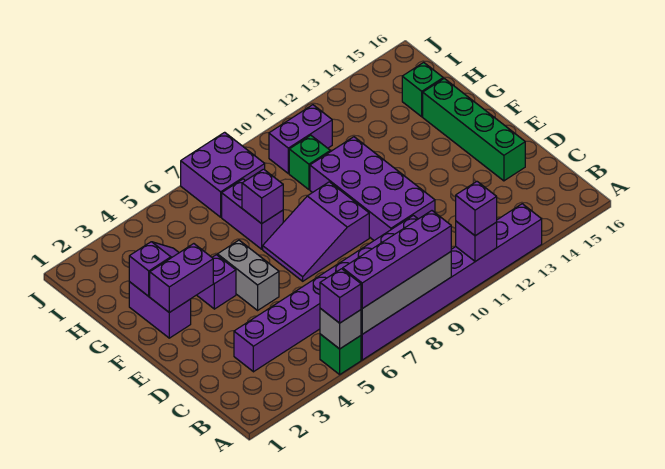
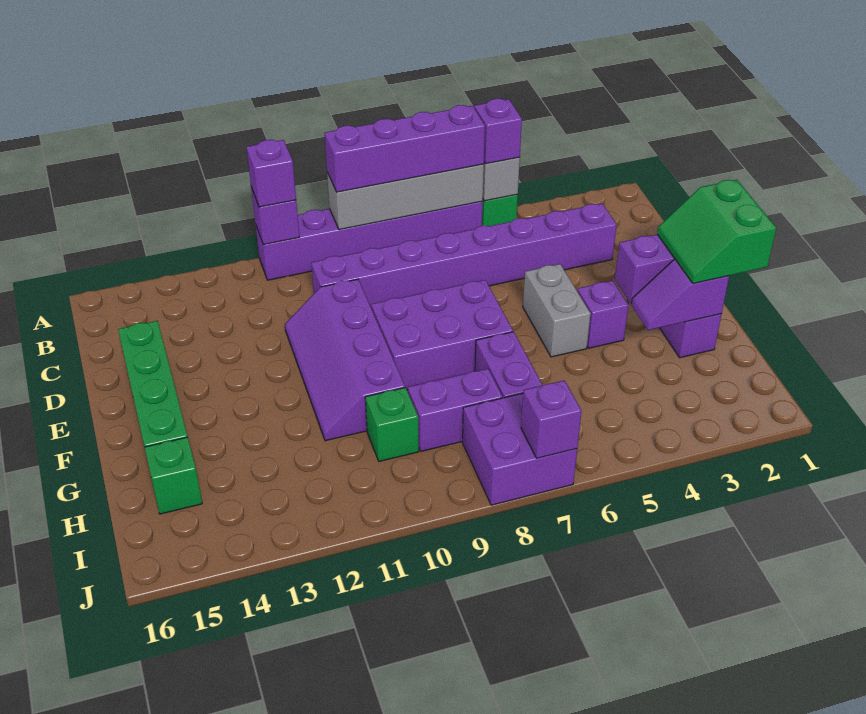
purple 1x8 brick [361,204,542,360] -> purple 1x6 brick [256,201,483,280]
purple 2x4 brick [310,137,435,240] -> purple 2x4 slope [285,279,405,441]
purple 2x3 slope [263,182,369,281] -> purple 2x3 brick [371,280,513,390]
none -> green 2x2 slope [657,180,776,283]
purple 1x1 brick [242,169,283,224] -> purple 1x1 brick moved to [521,380,581,458]
purple 1x2 brick [269,105,332,173] -> purple 1x2 brick moved to [408,369,502,451]

